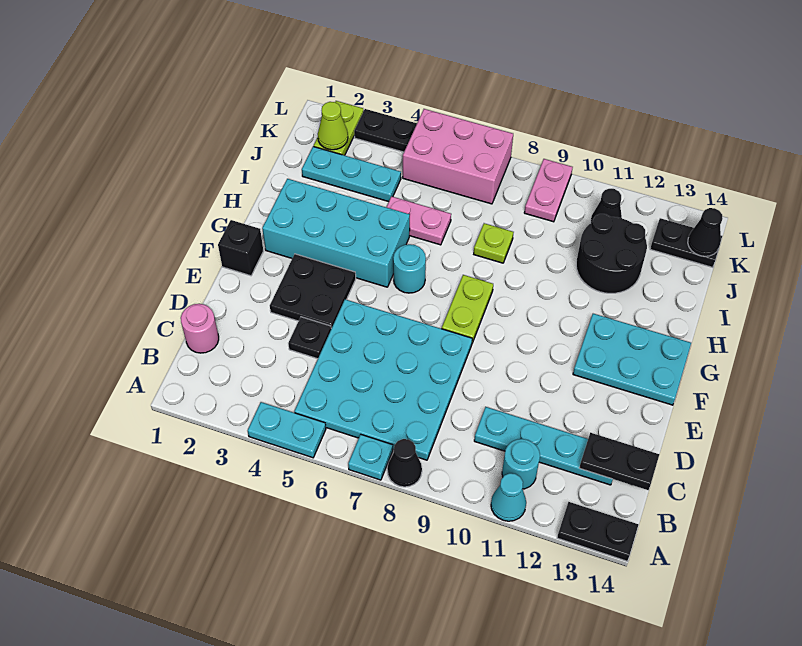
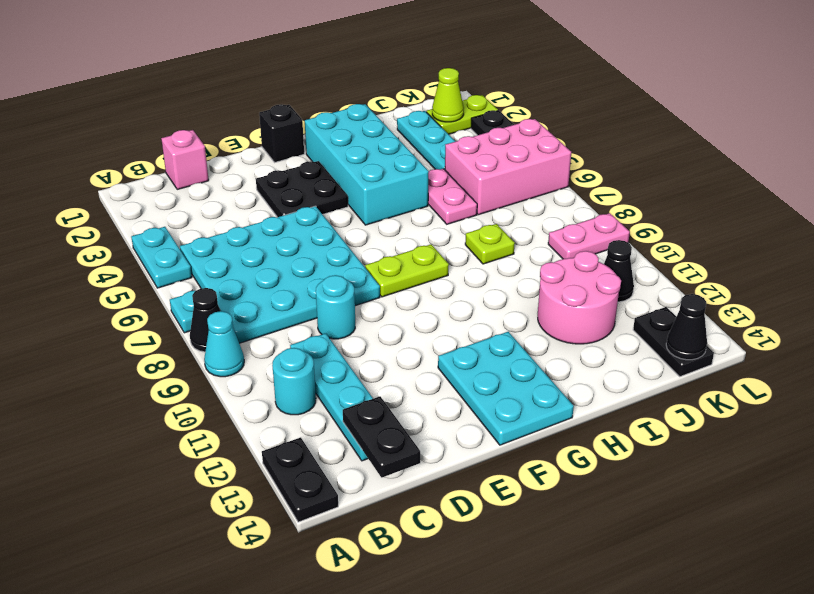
cyan 1x1 cone [491,473,526,521] -> cyan 1x1 cone moved to [204,311,244,377]
pink 1x1 round brick [181,304,219,353] -> pink 1x1 brick [161,130,209,189]
black 1x1 plate [288,317,331,359] -> none
cyan 1x1 round brick [393,244,426,293] -> cyan 1x1 round brick moved to [316,275,355,339]
black 2x2 round brick [576,214,647,293] -> pink 2x2 round brick [538,251,621,344]
pink 2x3 brick [403,109,513,204] -> pink 2x3 brick turned to [445,119,571,215]

